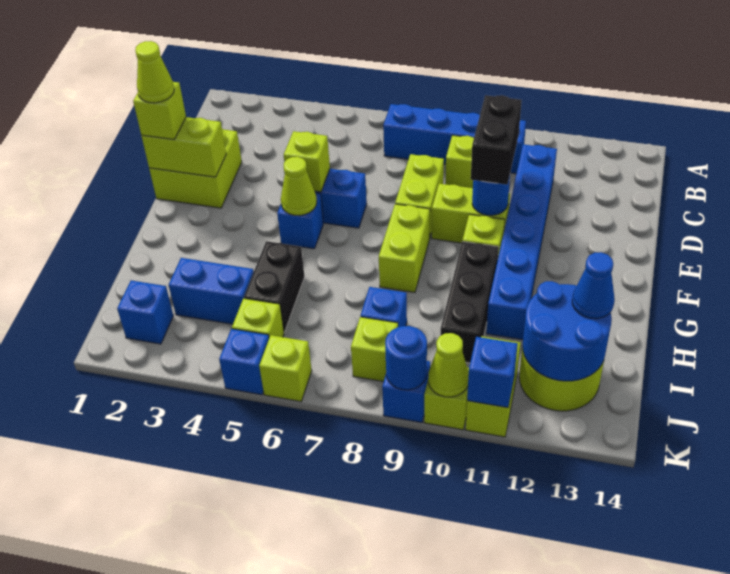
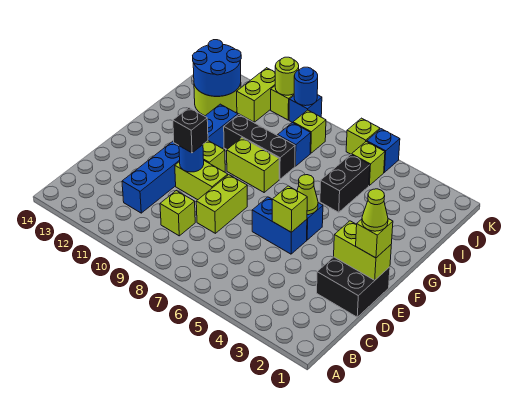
blue 1x4 brick [383,104,526,174] -> none
lime 2x2 brick [149,129,242,208] -> black 2x2 brick [317,257,390,317]
black 1x2 brick [471,95,522,185] -> black 1x1 brick [173,108,208,153]
lime 1x2 brick [379,204,430,292] -> lime 1x2 brick turned to [227,138,279,192]
black 1x3 brick [441,241,499,363] -> black 1x3 brick turned to [224,115,295,179]
blue 1x2 brick [169,258,254,324] -> none
blue 1x1 cone [572,252,615,319] -> none
blue 1x1 brick [117,280,173,344] -> none
lime 1x1 cone [428,333,469,397] -> lime 1x1 round brick [275,57,299,95]
blue 1x1 brick [467,337,518,408] -> none

